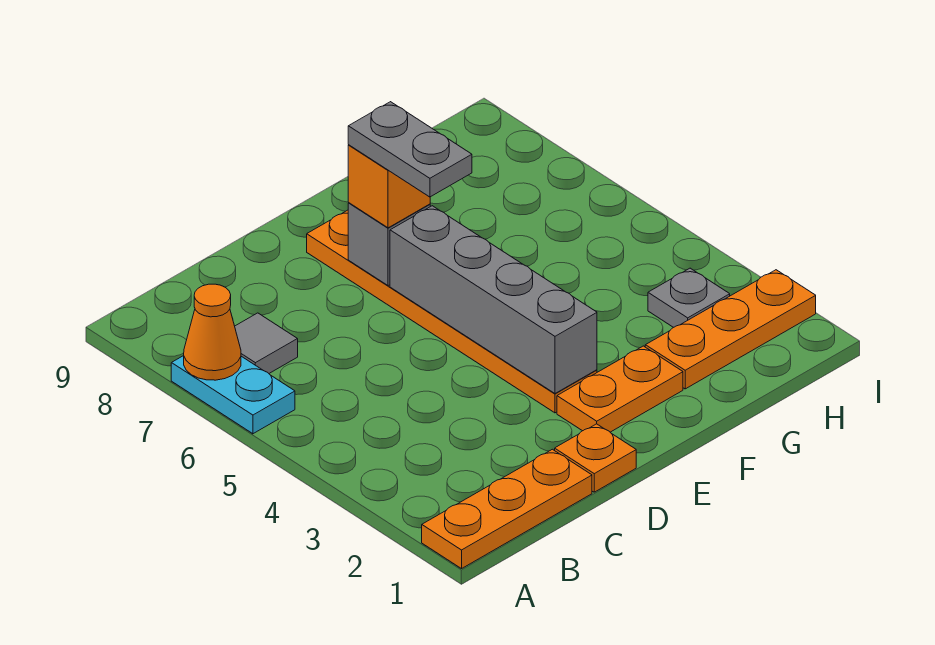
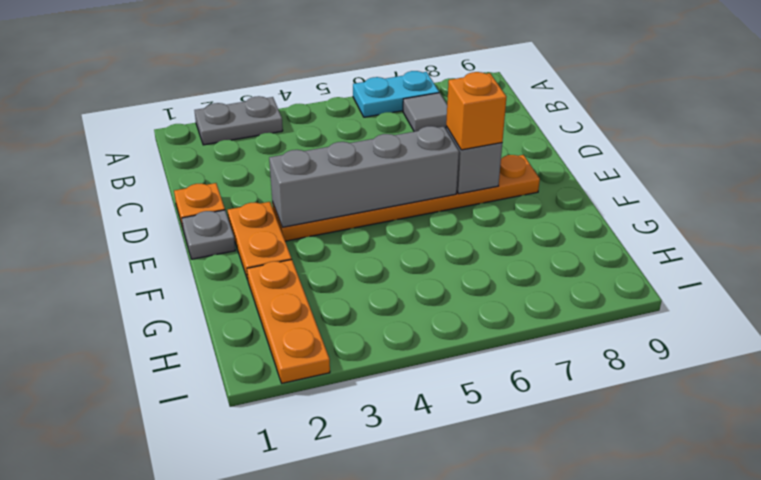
orange 1x3 plate [422,449,592,569] -> none
orange 1x1 cone [184,284,241,380] -> none
grey 1x2 plate [348,102,472,197] -> grey 1x2 plate moved to [194,96,283,145]
grey 1x1 plate [648,268,730,327] -> grey 1x1 plate moved to [182,210,236,259]

